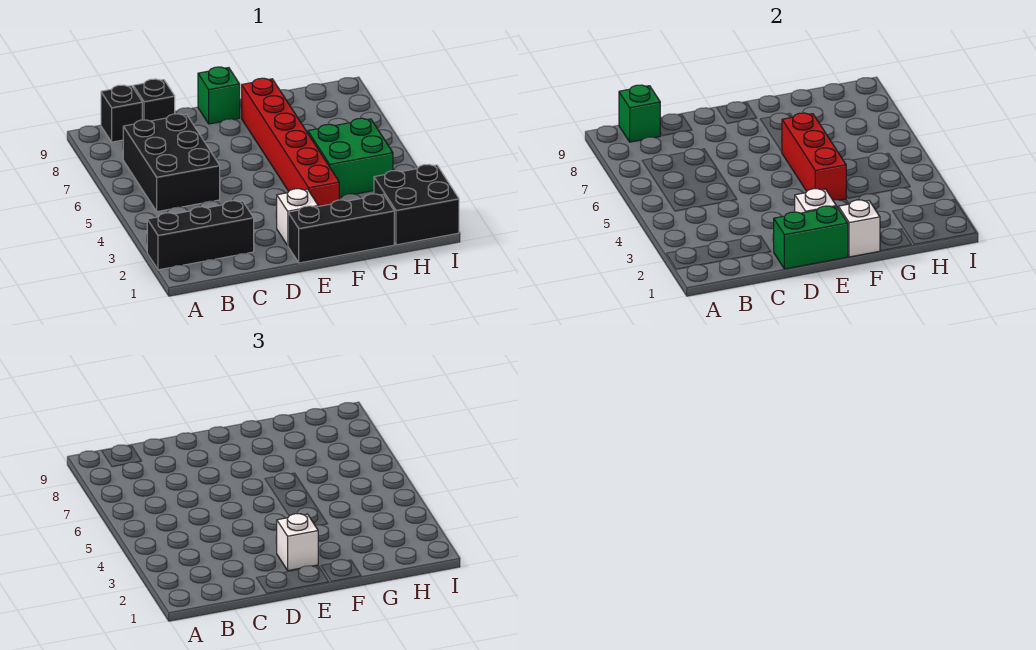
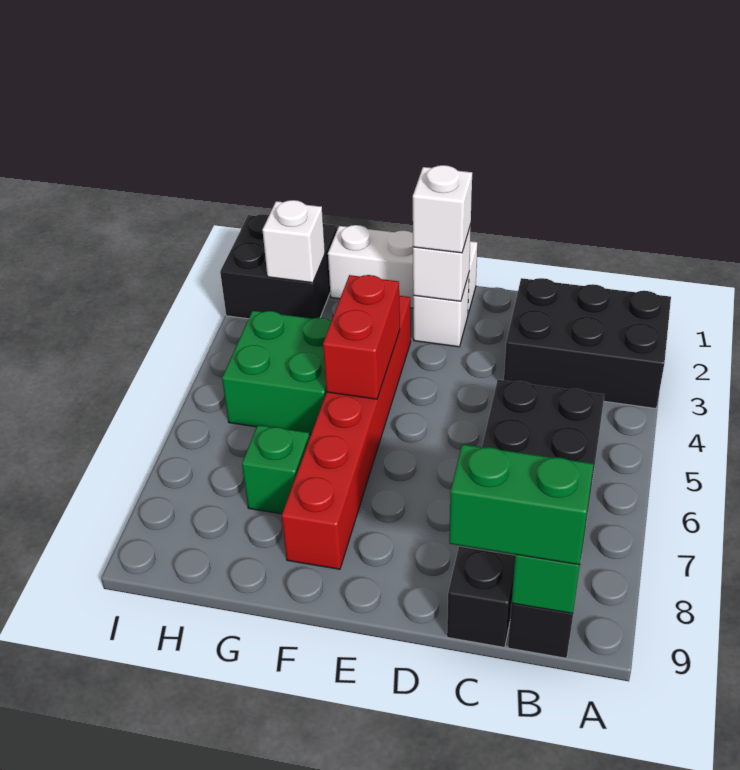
black 1x3 brick [147,201,254,270] -> black 2x3 brick [504,278,671,409]
green 1x2 brick [774,206,848,269] -> green 1x2 brick moved to [449,444,594,565]
black 1x3 brick [288,194,394,263] -> white 1x3 brick [328,225,477,314]
green 1x1 brick [198,67,240,124] -> green 1x1 brick moved to [242,425,310,514]
white 1x1 brick [838,200,880,257] -> white 1x1 brick moved to [262,200,325,283]
red 1x3 brick [782,113,846,200] -> red 1x2 brick [323,275,400,399]

